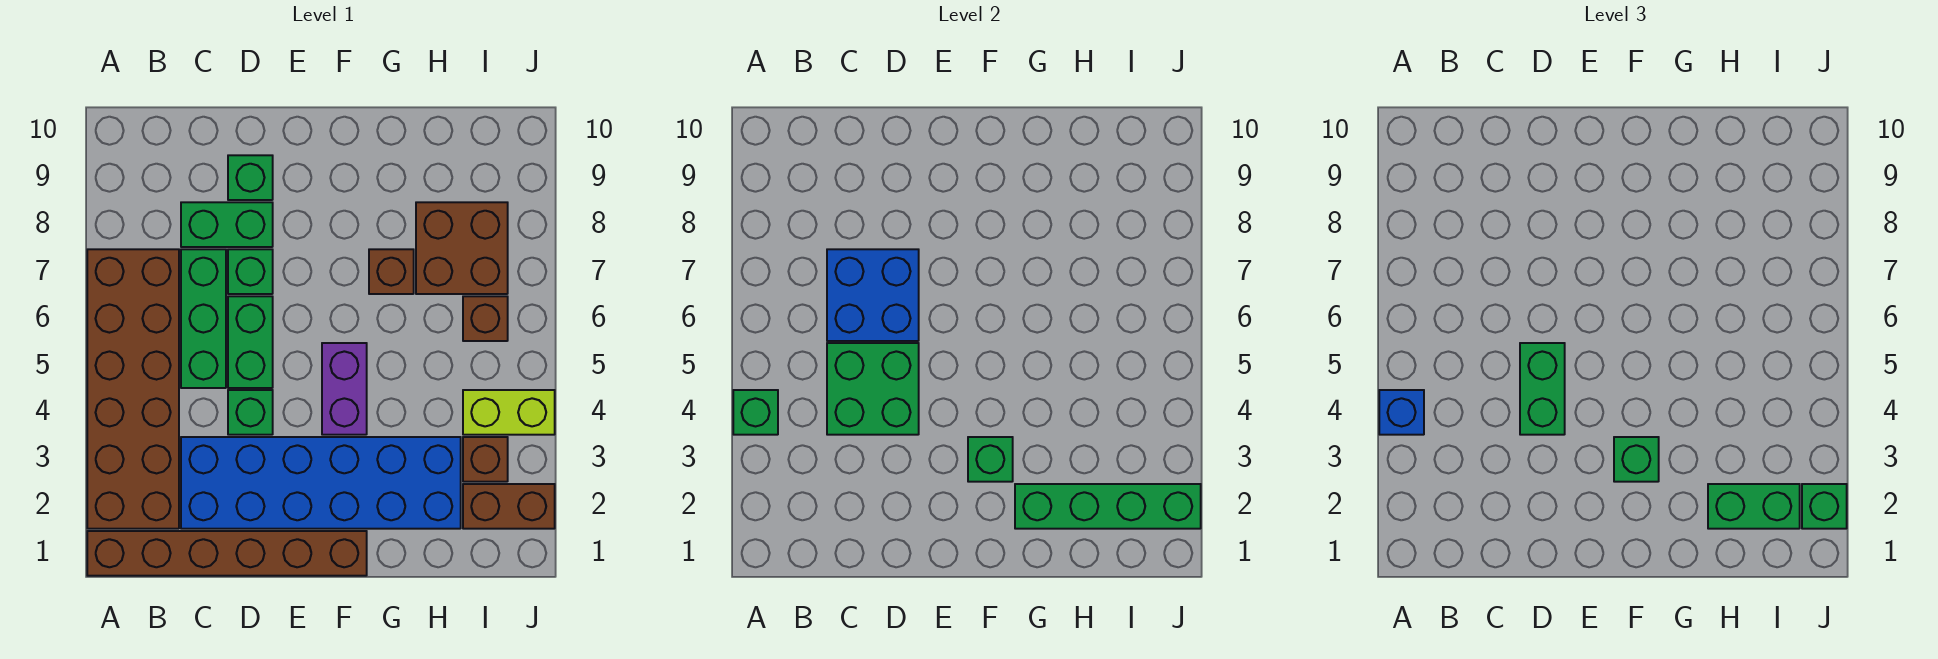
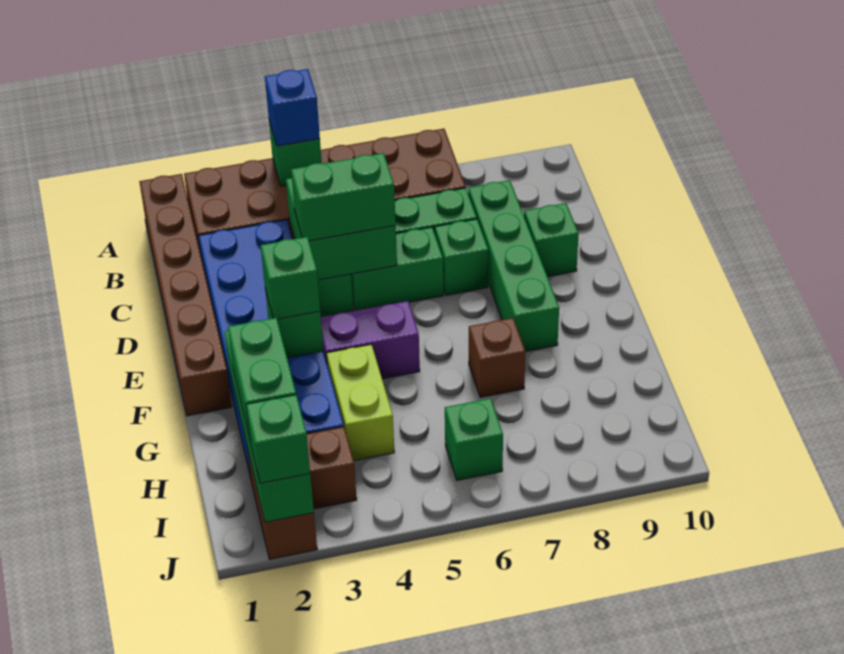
blue 2x2 brick [827,249,919,341] -> none
green 1x2 brick [181,202,273,247] -> green 1x4 brick [468,180,559,352]
brown 2x2 brick [416,202,508,294] -> none
lime 1x2 brick [463,390,555,435] -> lime 1x2 brick moved to [326,344,394,461]
brown 1x1 brick [463,296,508,341] -> green 1x1 brick [445,398,503,480]

